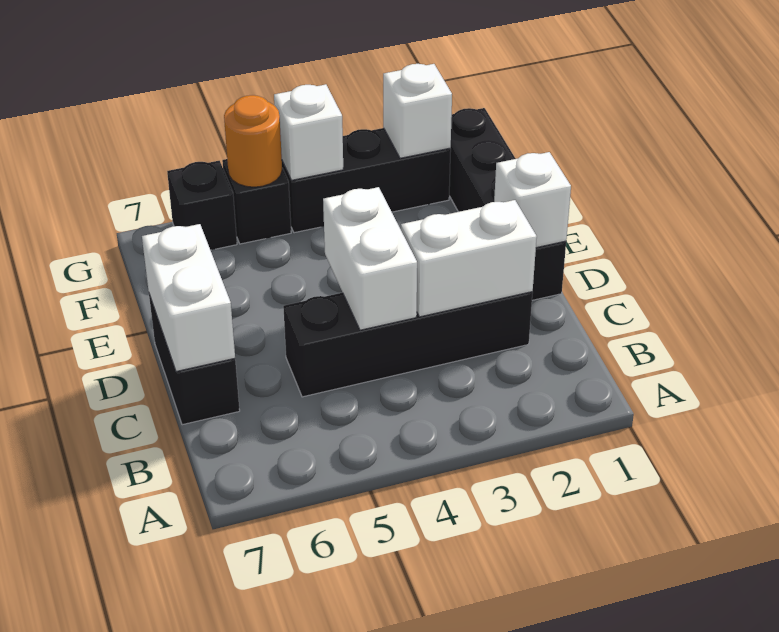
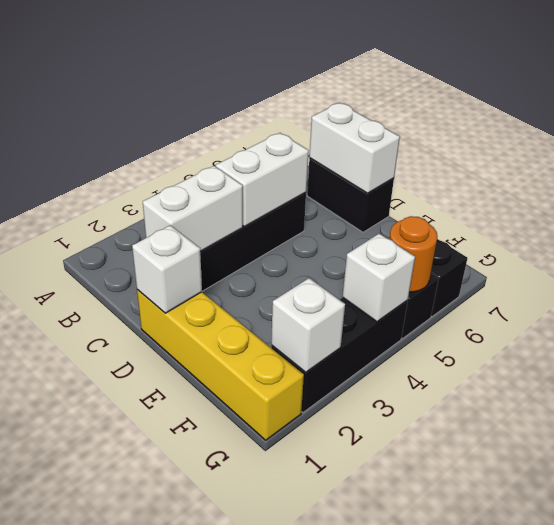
white 1x2 brick [323,187,417,330] -> white 1x2 brick turned to [216,133,309,226]
black 1x4 brick [449,108,566,300] -> yellow 1x4 brick [137,290,304,440]

